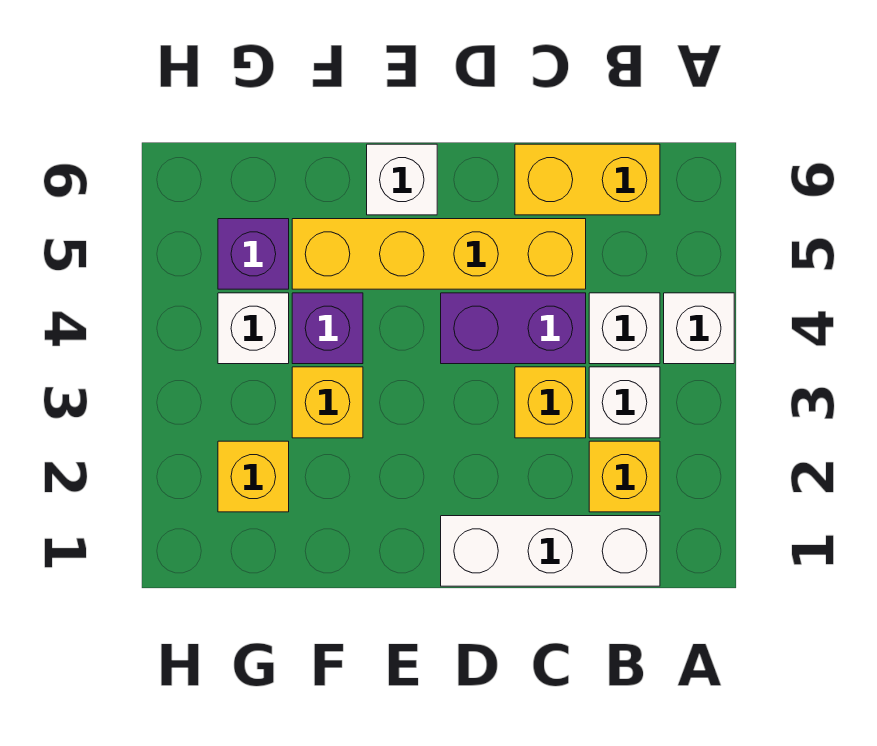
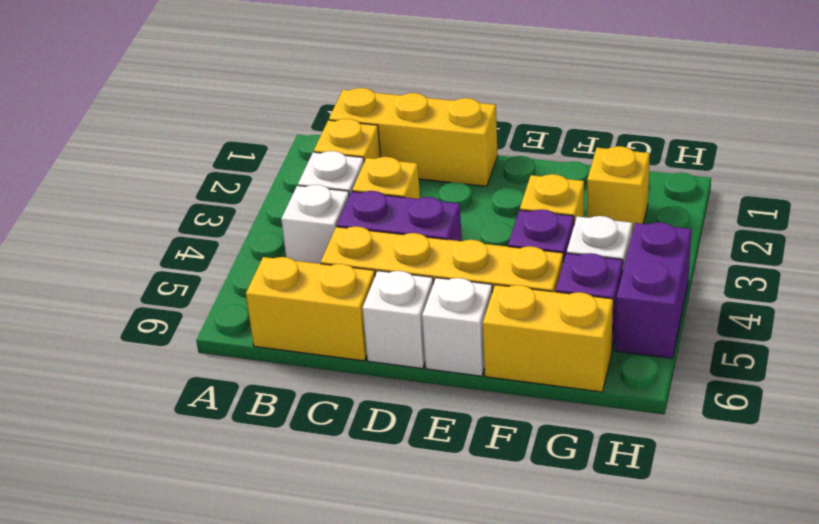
white 1x1 brick [664,293,734,364] -> white 1x1 brick moved to [363,271,433,369]
white 1x3 brick [441,516,660,586] -> yellow 1x3 brick [329,88,498,186]
none -> yellow 1x2 brick [483,285,613,392]
none -> purple 1x2 brick [615,222,691,358]

